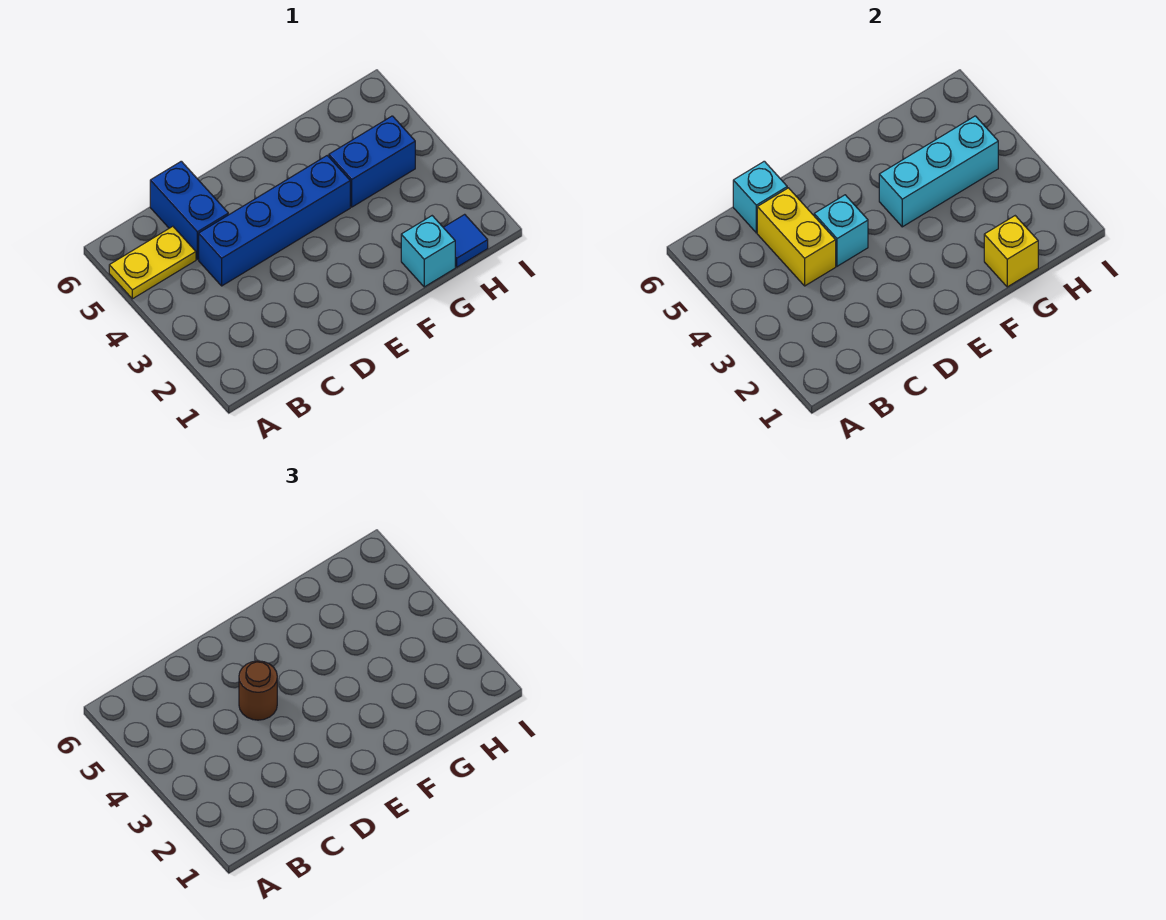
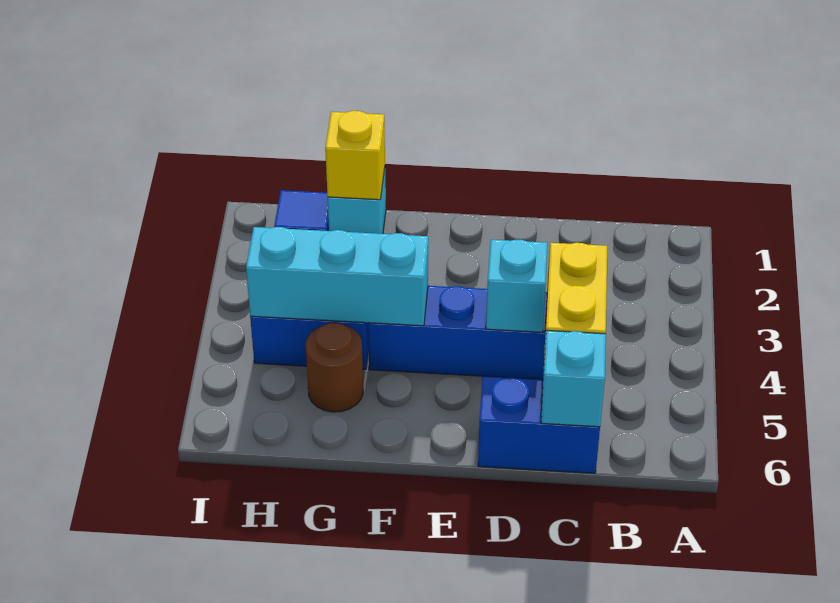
yellow 1x2 plate [109,226,196,299] -> none
blue 1x2 brick [150,161,228,259] -> blue 1x2 brick turned to [478,376,600,473]
brown 1x1 round brick [239,661,277,720] -> brown 1x1 round brick moved to [306,323,363,412]

